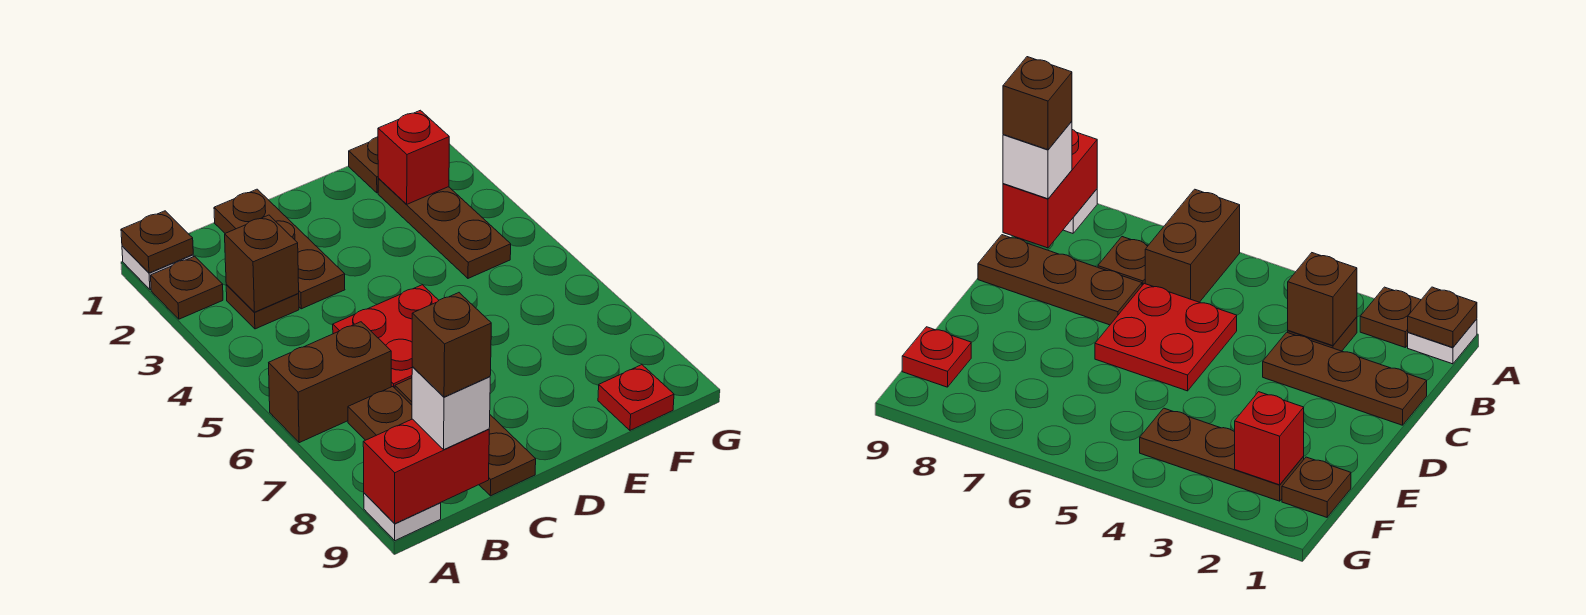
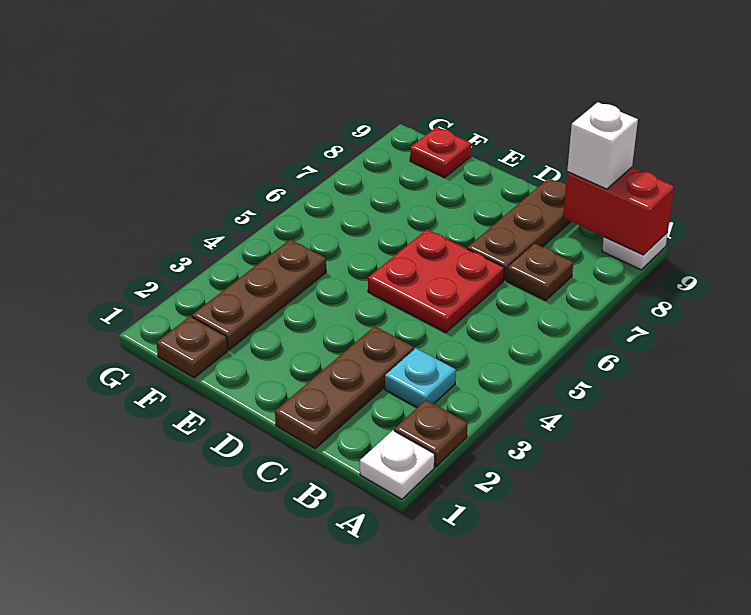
brown 1x1 plate [121,211,193,273] -> none
brown 1x2 brick [269,322,391,443] -> none
brown 1x1 plate [226,284,299,329] -> cyan 1x1 plate [385,348,456,407]
brown 1x1 brick [225,215,299,312] -> none
brown 1x1 brick [412,293,491,397] -> none
red 1x1 brick [378,110,449,204] -> none

